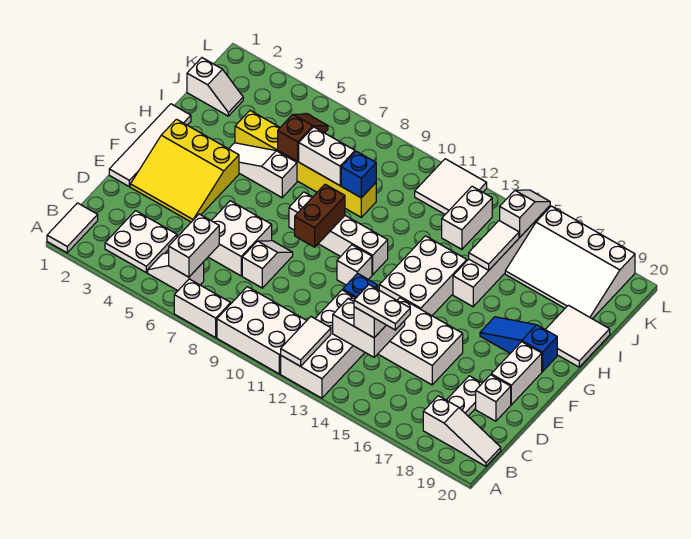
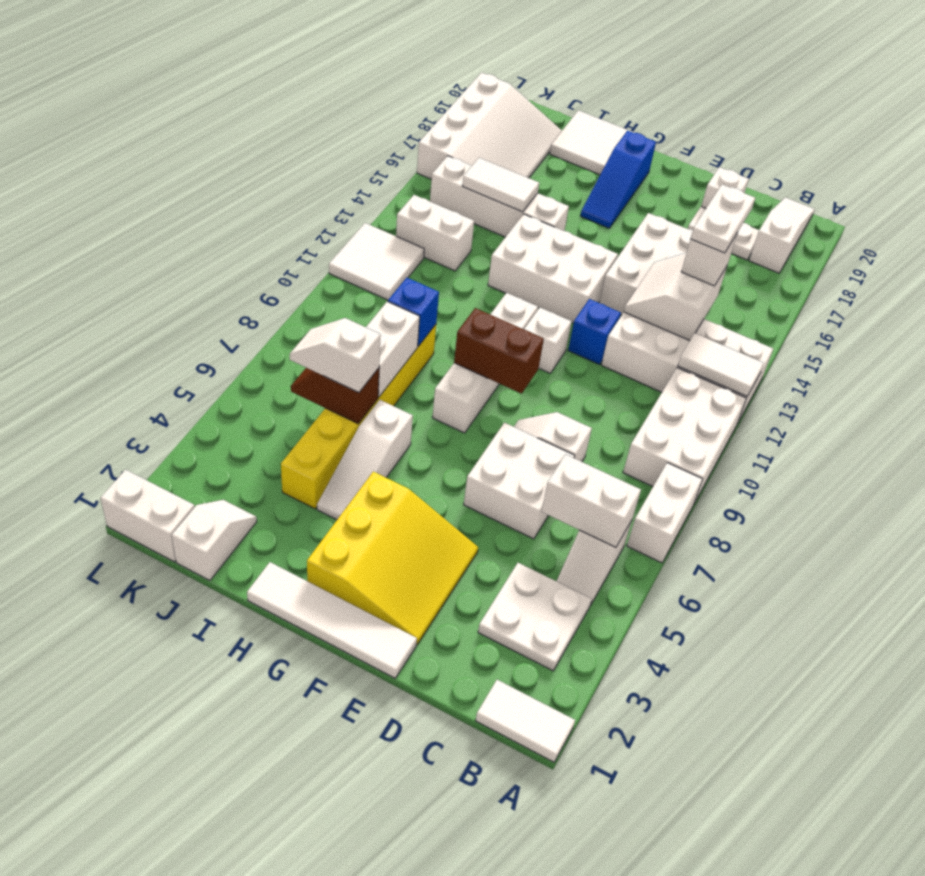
white 1x2 brick [491,342,542,405] -> white 1x2 brick moved to [101,470,195,562]
white 1x2 slope [500,190,550,237] -> white 1x2 slope moved to [290,318,381,393]

